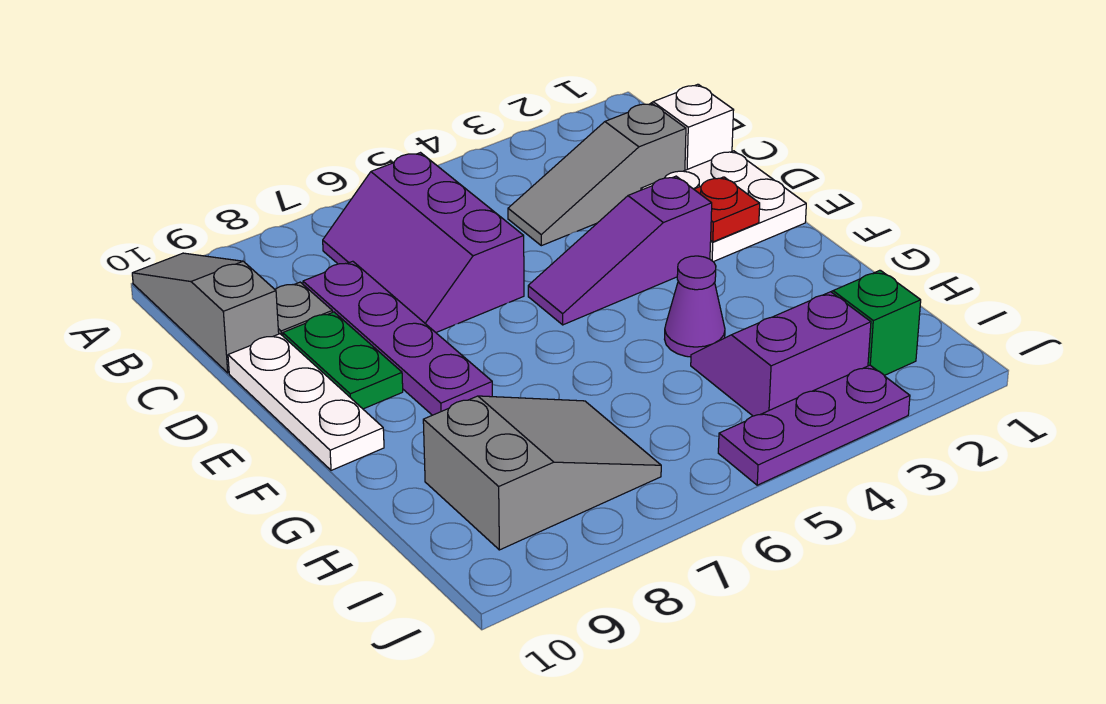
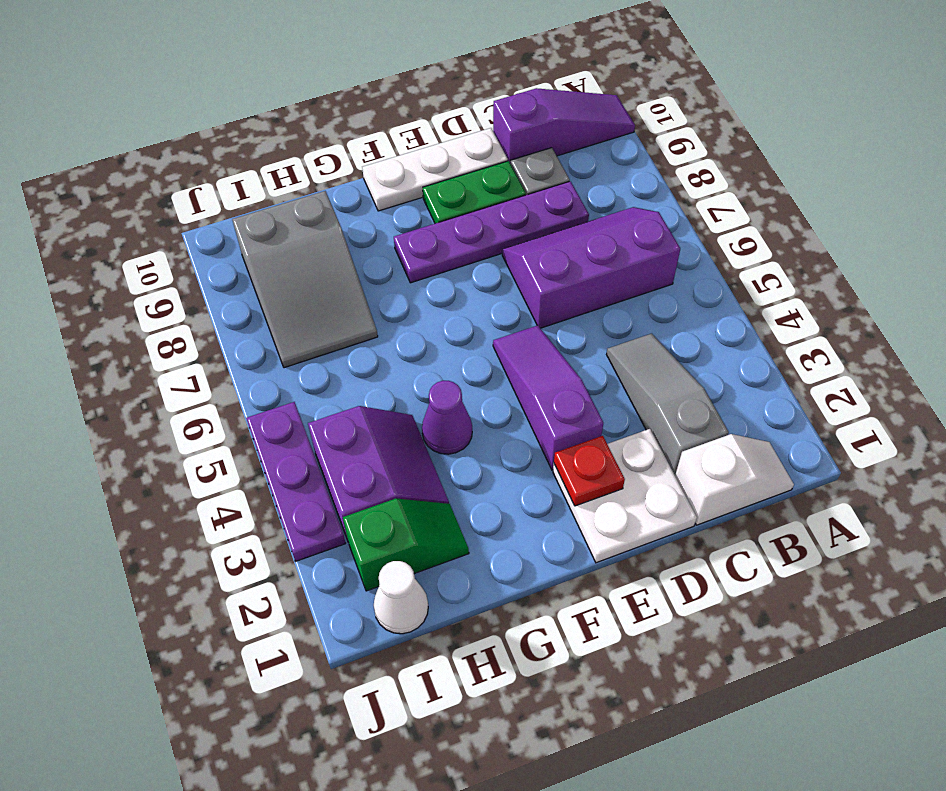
grey 1x3 slope [132,253,279,373] -> purple 1x3 slope [493,88,635,164]
none -> white 1x1 cone [374,561,428,634]

